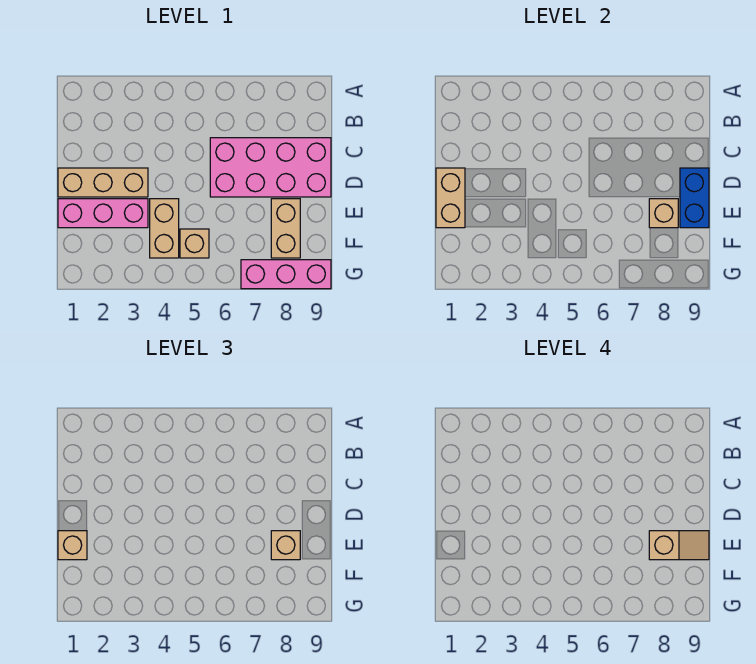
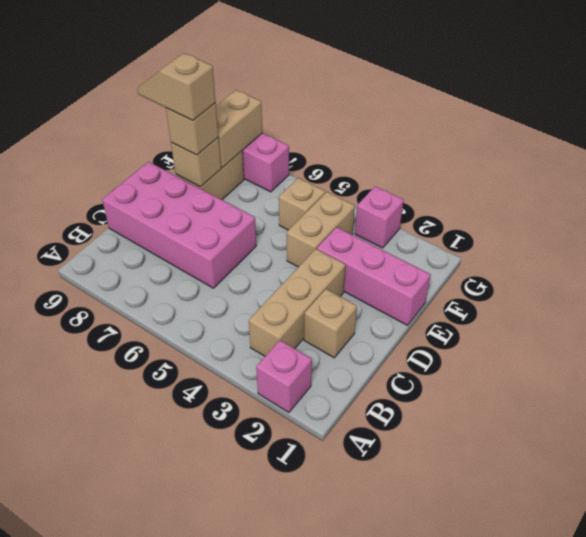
none -> pink 1x1 brick [256,340,312,413]
tan 1x3 brick [58,168,148,197] -> tan 1x3 brick turned to [249,249,346,356]
tan 1x2 brick [436,168,465,228] -> tan 1x2 brick moved to [216,90,262,168]
blue 1x2 brick [680,168,709,228] -> none
tan 1x1 brick [58,531,87,560] -> tan 1x1 brick moved to [304,289,357,358]
none -> pink 1x1 brick [355,186,404,248]

